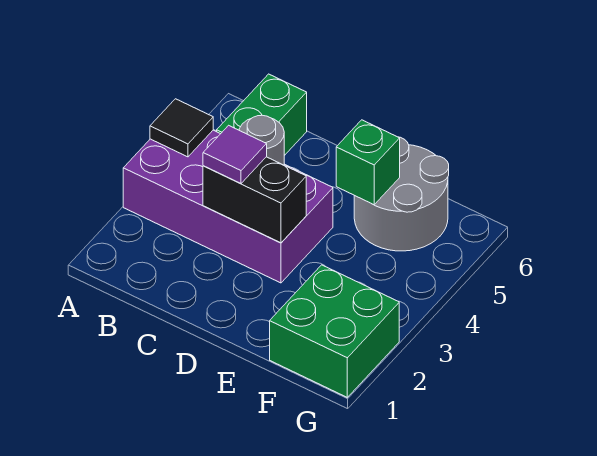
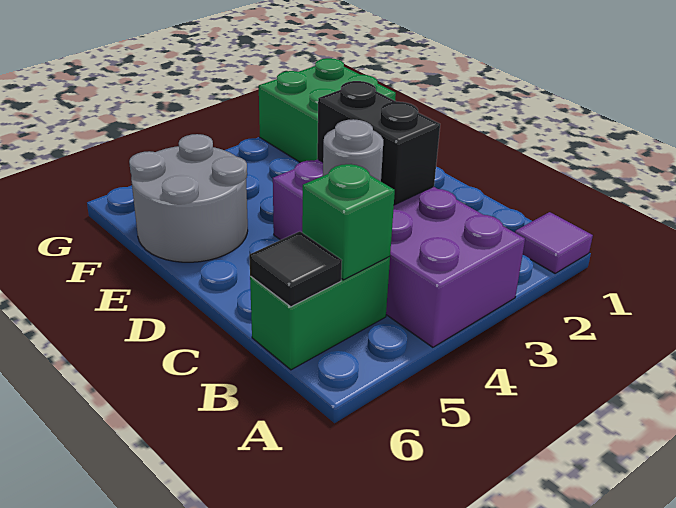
black 1x1 tile [150,99,213,157] -> black 1x1 tile moved to [249,231,342,307]
purple 1x1 tile [203,125,267,183] -> purple 1x1 tile moved to [515,212,593,273]
green 1x1 brick [336,120,400,205] -> green 1x1 brick moved to [302,164,395,280]

